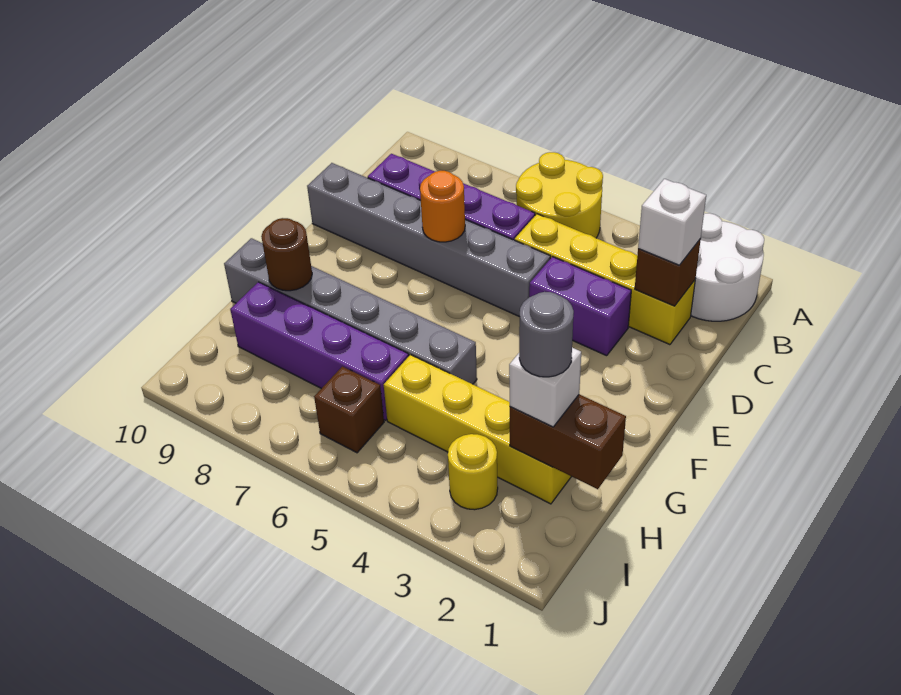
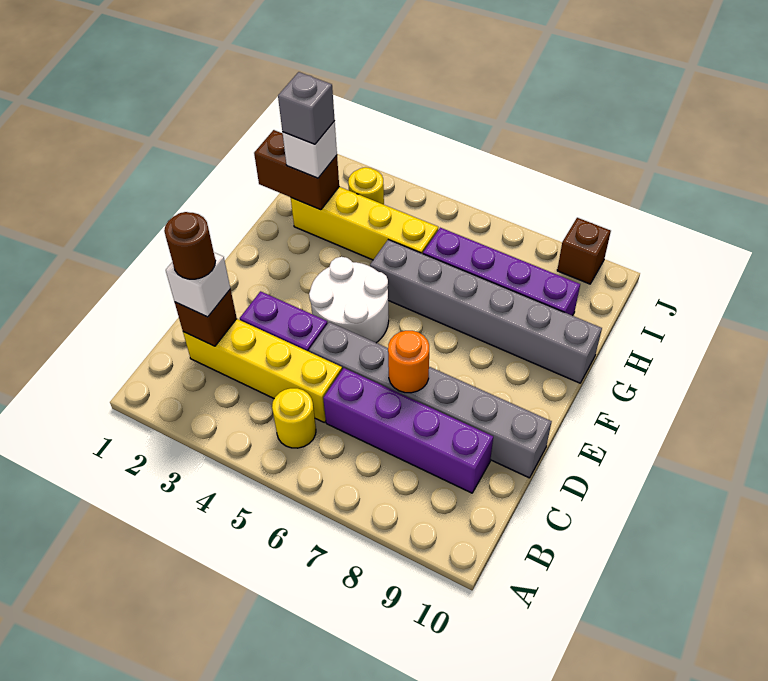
white 2x2 round brick [691,213,764,321] -> white 2x2 round brick moved to [309,257,389,343]
yellow 2x2 round brick [516,152,603,238] -> yellow 1x1 round brick [272,388,316,448]
brown 1x1 round brick [261,218,312,291] -> brown 1x1 round brick moved to [164,212,216,279]
grey 1x1 round brick [519,292,574,377] -> grey 1x1 brick [278,72,335,144]
brown 1x1 brick [314,366,384,453] -> brown 1x1 brick moved to [557,218,611,284]

